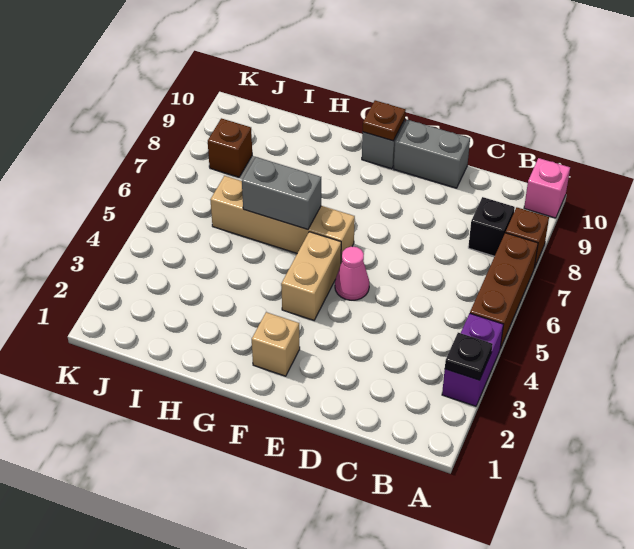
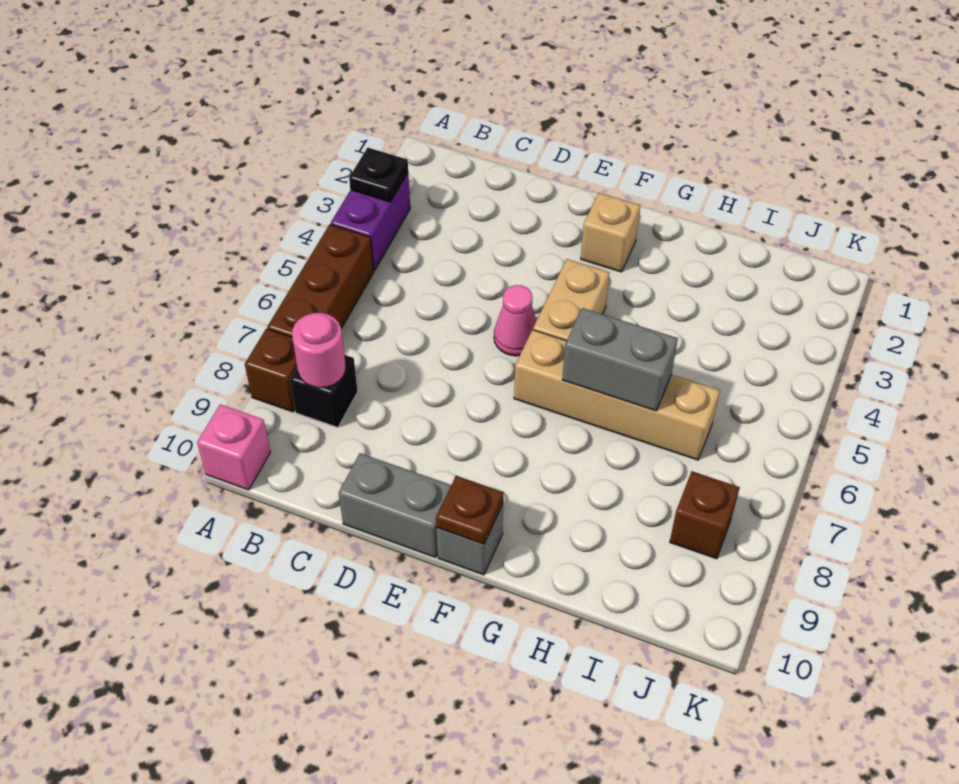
none -> pink 1x1 round brick [292,313,346,388]

